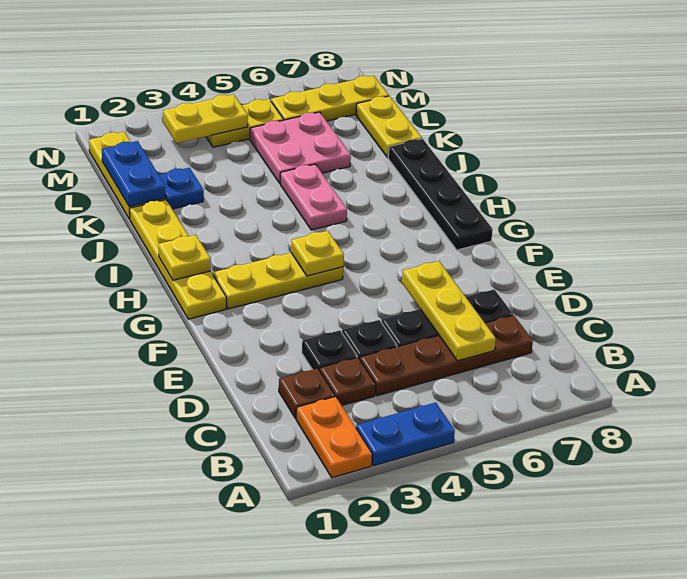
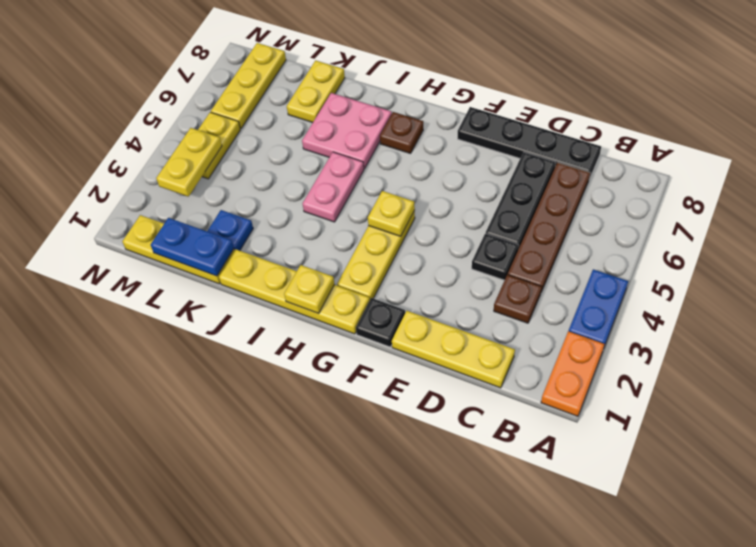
orange 1x2 plate [296,397,372,478] -> orange 1x2 plate turned to [541,331,605,416]
brown 1x1 plate [279,368,335,418] -> brown 1x1 plate moved to [380,112,423,154]
yellow 1x3 plate [402,261,496,361] -> yellow 1x3 plate moved to [392,311,515,388]
black 1x1 plate [302,330,357,371] -> black 1x1 plate moved to [356,298,405,347]
black 1x4 plate [388,139,493,250] -> black 1x4 plate moved to [458,107,601,179]
pink 1x2 plate [280,164,347,230] -> pink 1x2 plate turned to [303,152,364,222]
pink 2x2 plate [250,112,351,183] -> pink 2x2 plate moved to [302,93,392,169]
yellow 1x2 plate [356,96,422,158] -> yellow 1x2 plate turned to [287,60,345,123]

